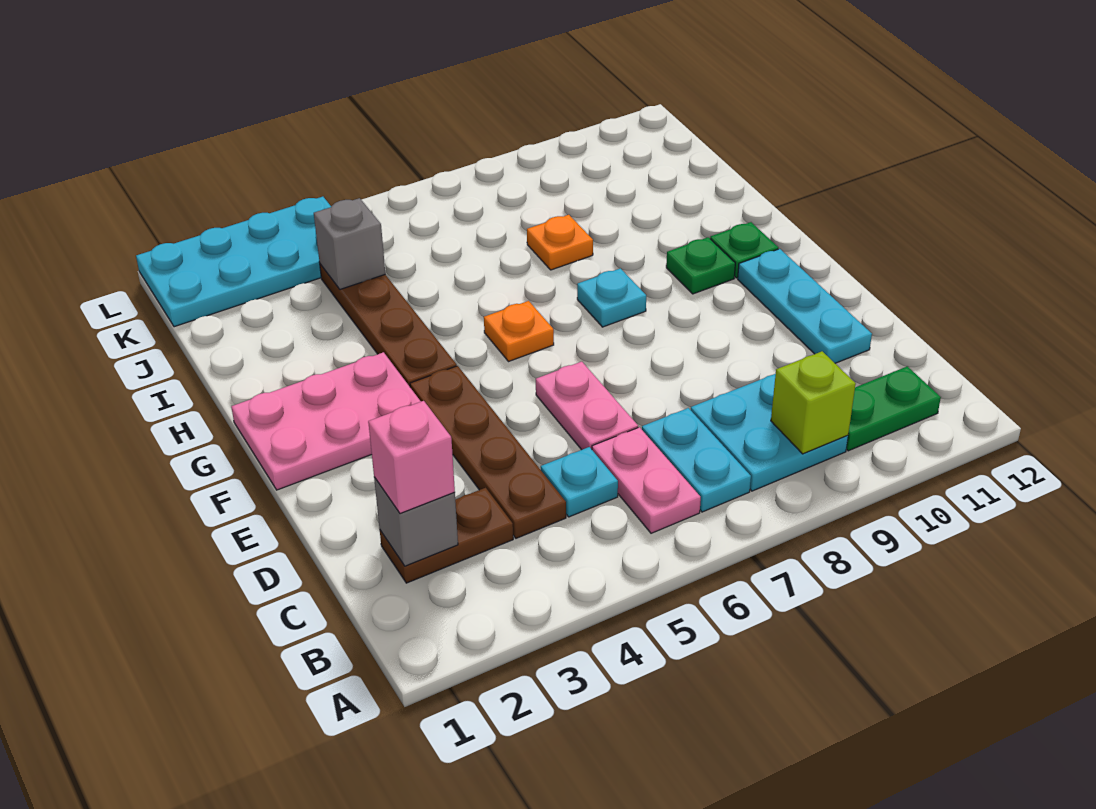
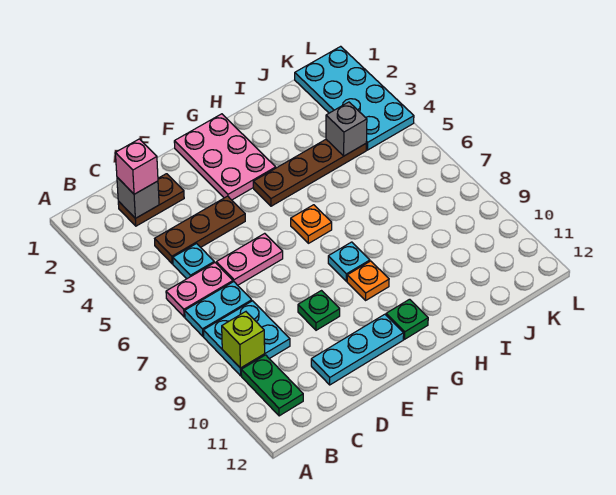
brown 1x2 plate [380,488,513,583] -> brown 1x2 plate turned to [118,174,184,226]
brown 1x4 plate [410,366,566,538] -> brown 1x3 plate [155,196,245,264]
green 1x1 plate [666,237,735,294] -> green 1x1 plate moved to [298,291,340,330]
orange 1x1 plate [527,215,593,270] -> orange 1x1 plate moved to [347,261,389,300]

